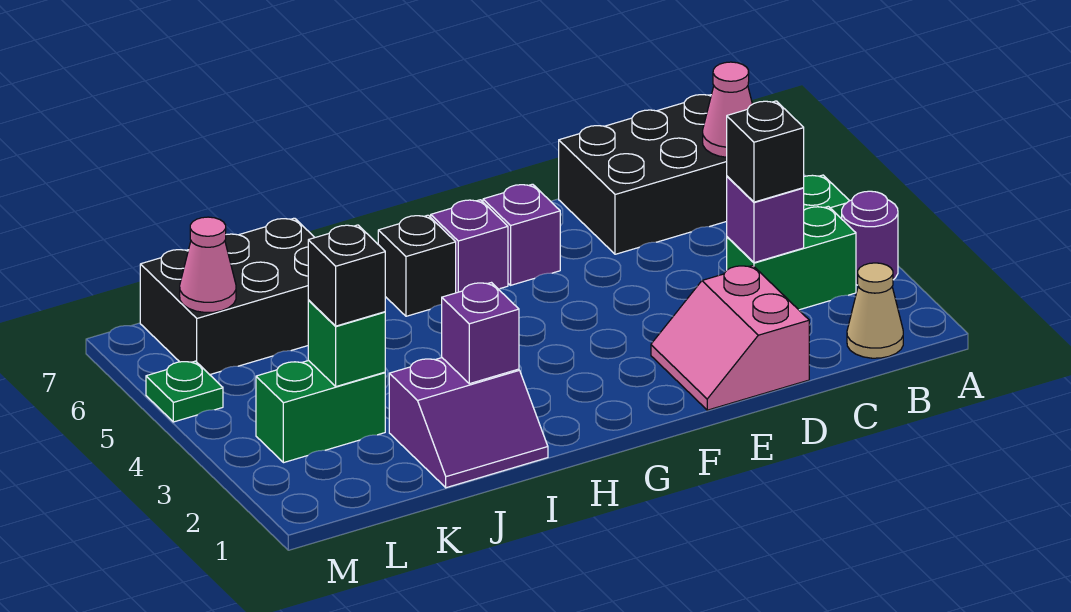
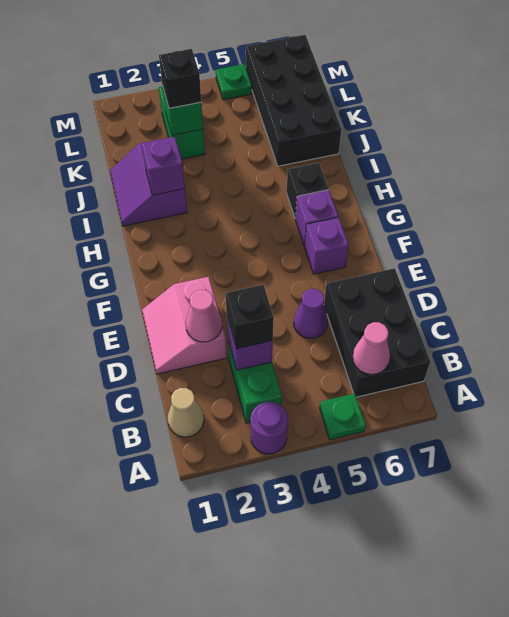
pink 2x2 slope [651,266,809,410] -> pink 2x2 slope turned to [142,277,227,374]
none -> purple 1x1 cone [294,289,328,338]
black 2x3 brick [140,218,315,375] -> black 2x4 brick [246,35,341,166]
pink 1x1 cone [180,217,236,312] -> pink 1x1 cone moved to [186,290,222,342]

